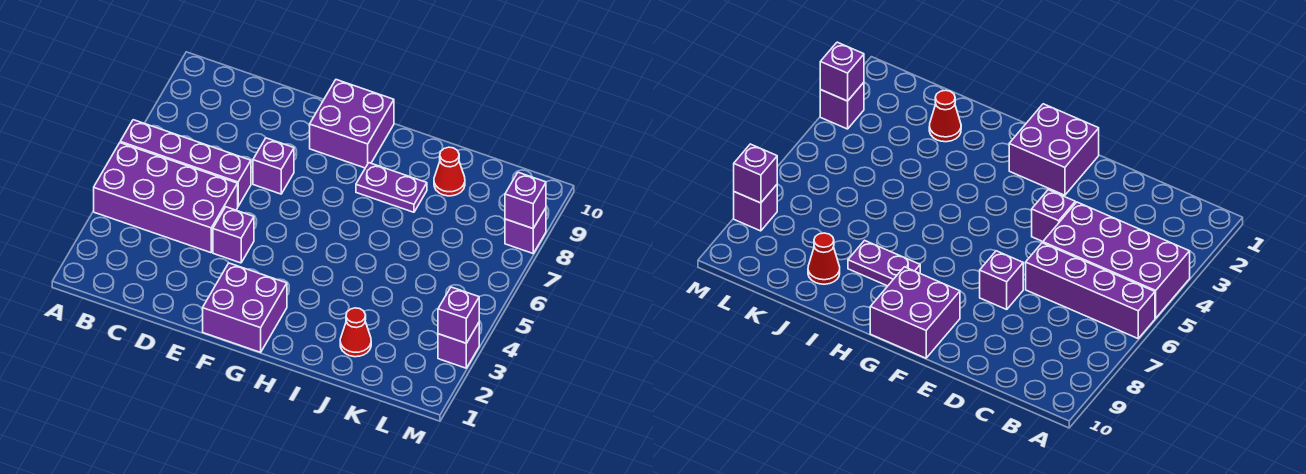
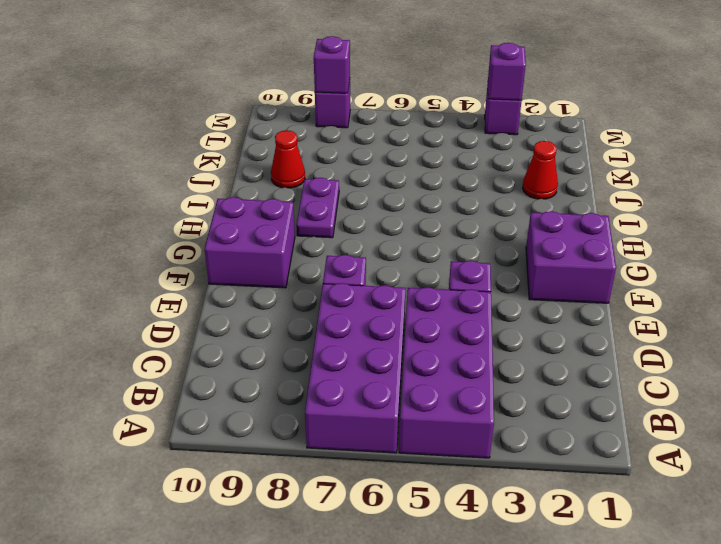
purple 1x4 brick [120,120,251,206] -> purple 2x4 brick [305,283,406,453]

